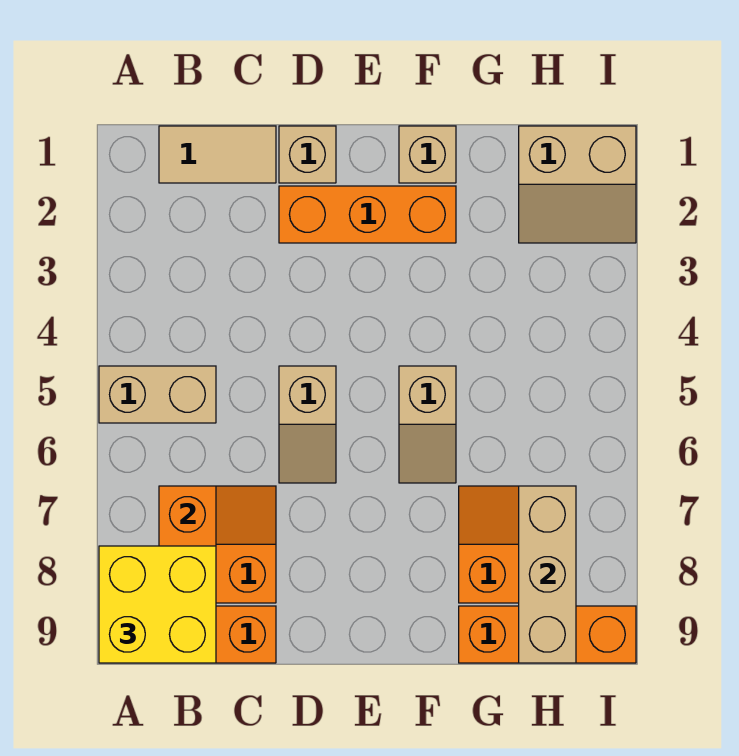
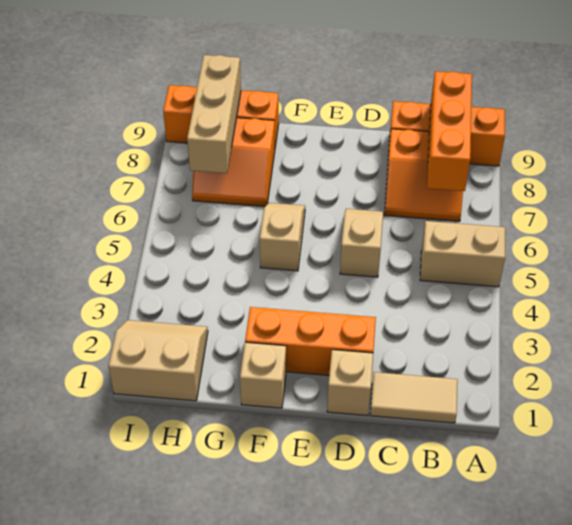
yellow 2x2 brick [99,546,216,663] -> none

